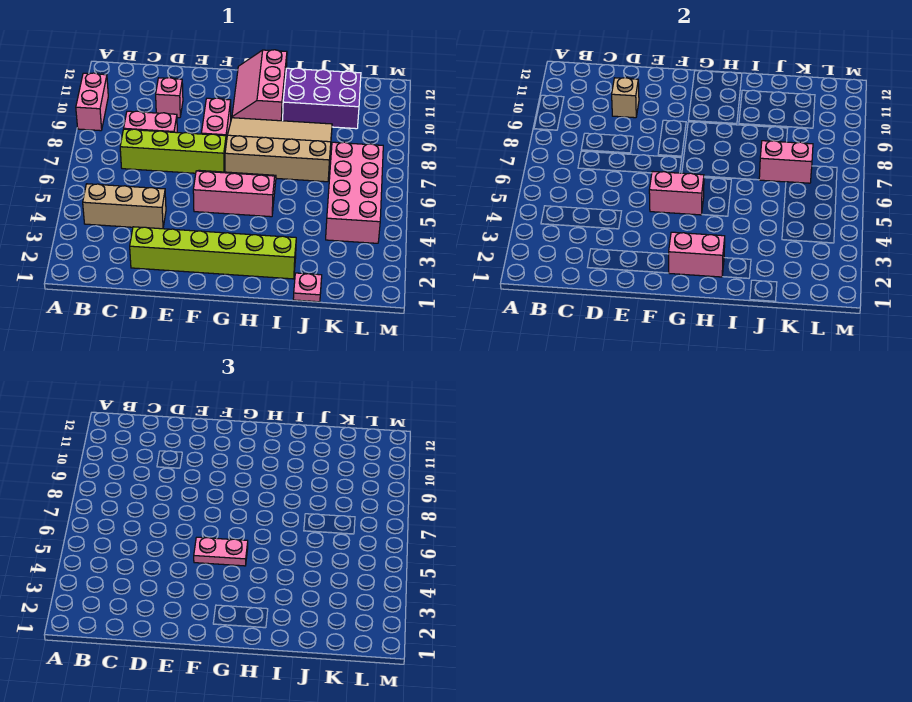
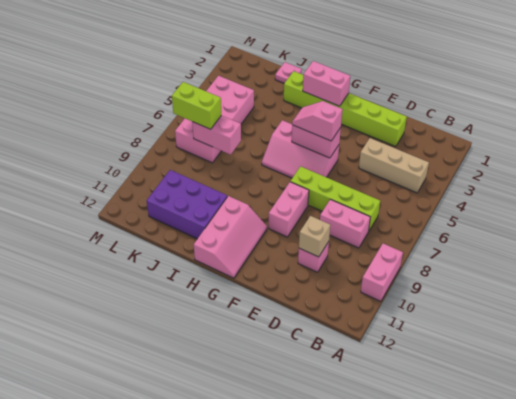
pink 1x2 plate [194,537,248,566] -> pink 1x2 slope [292,101,343,141]
tan 3x4 slope [225,118,332,182] -> none
none -> lime 1x2 brick [172,82,221,129]

